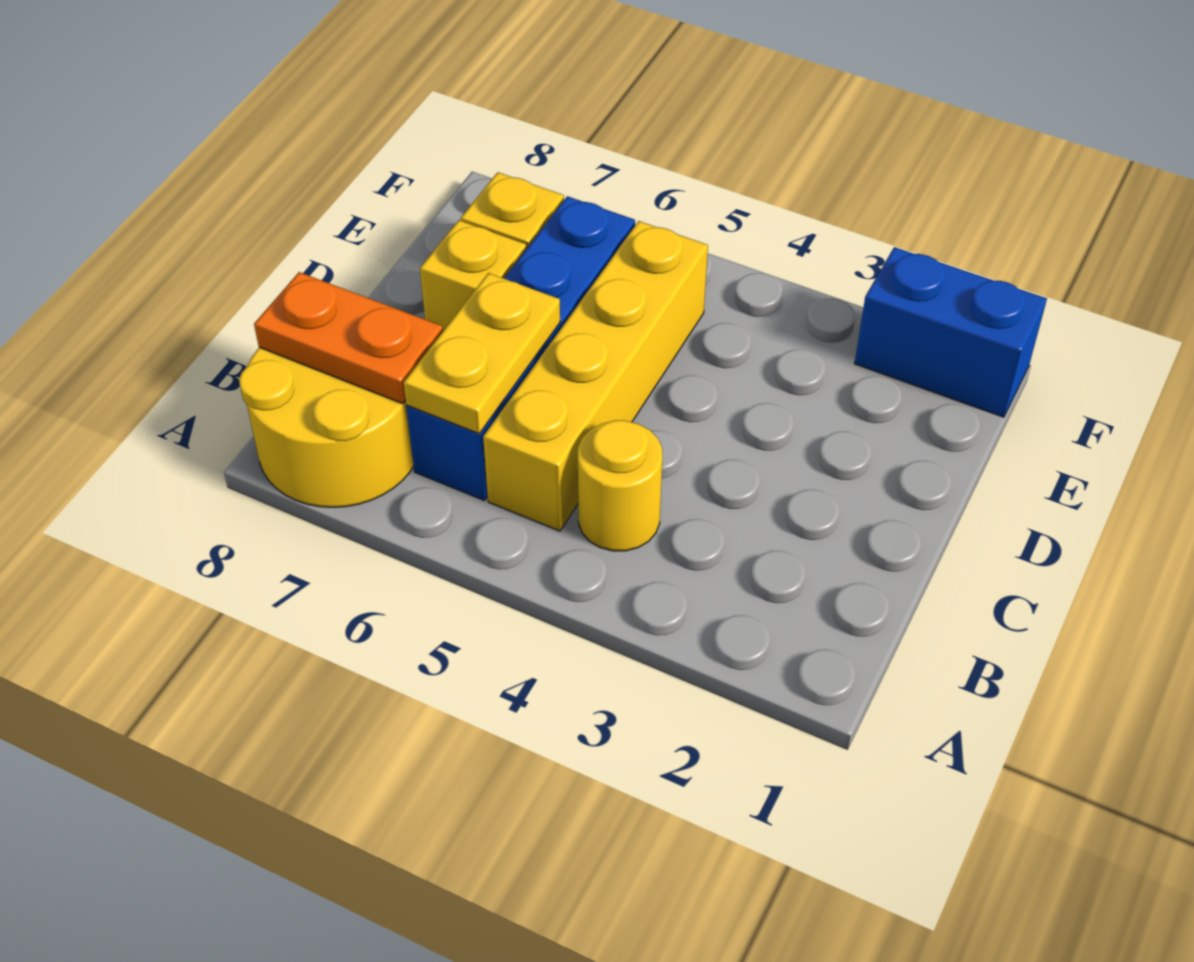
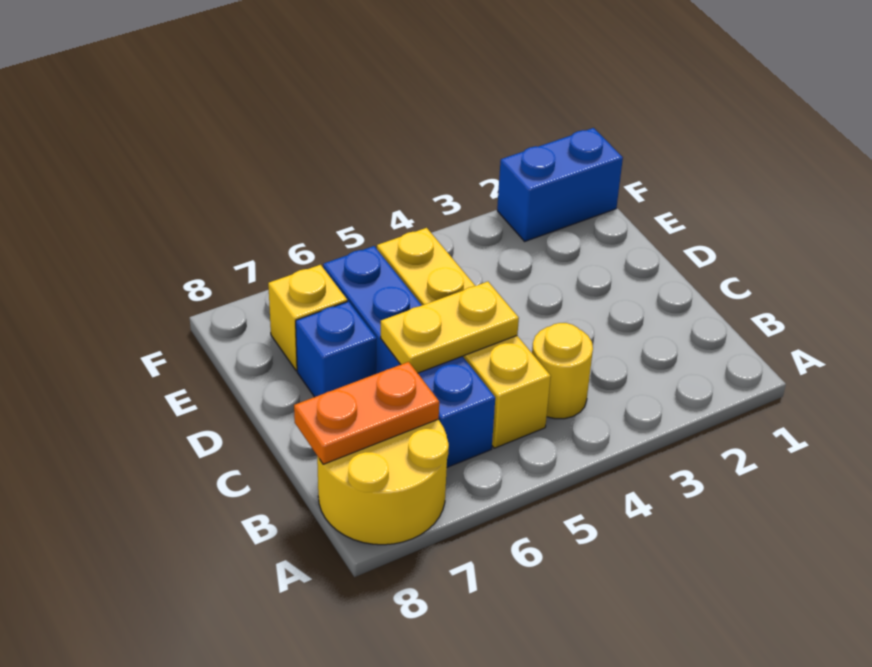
yellow 1x2 plate [404,273,560,434] -> yellow 1x2 plate turned to [381,282,519,373]
yellow 1x1 brick [420,220,526,331] -> blue 1x1 brick [296,302,376,397]

